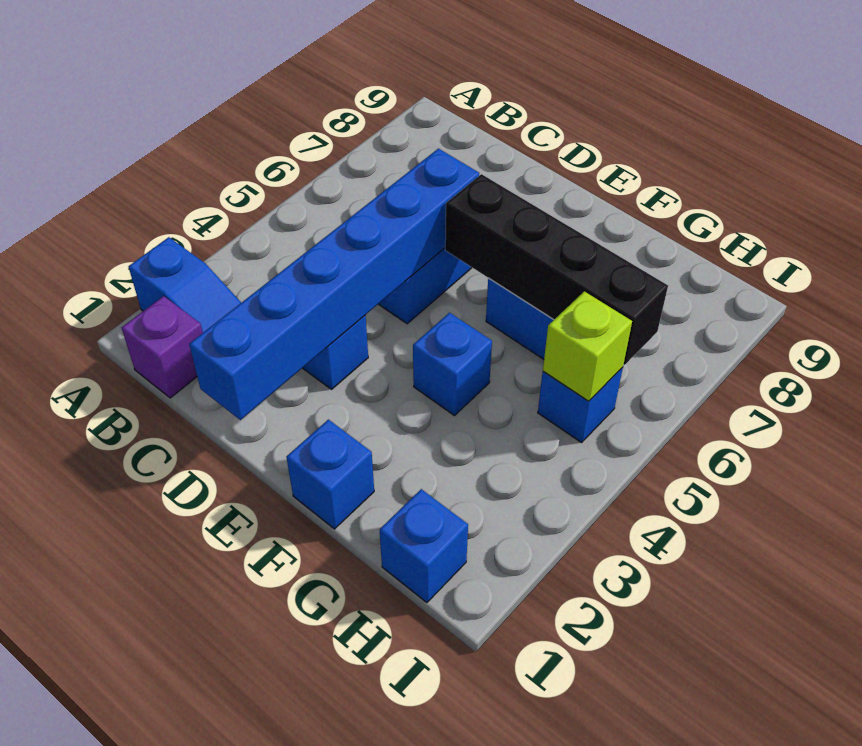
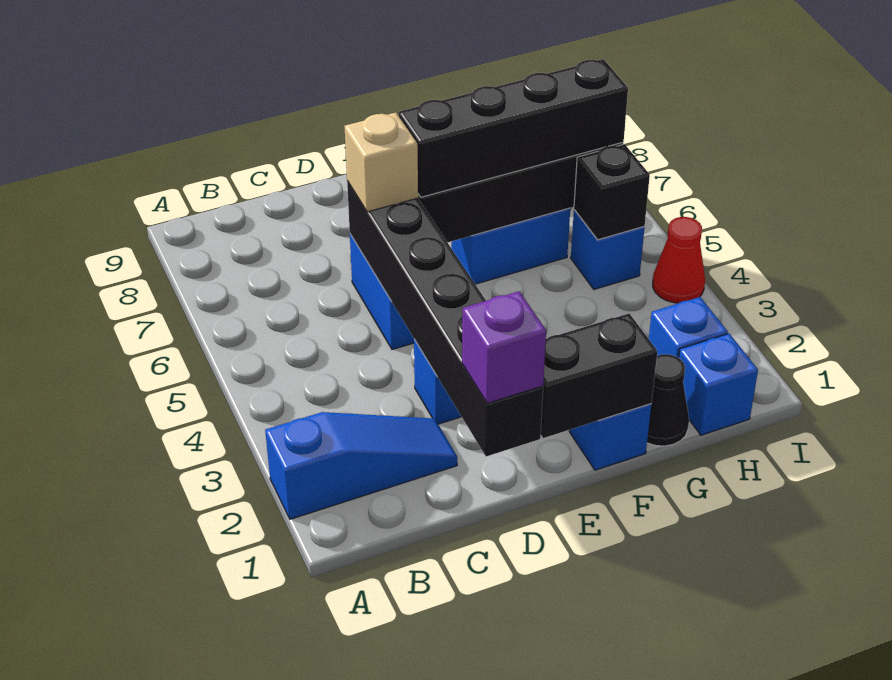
purple 1x1 brick [122,296,203,398] -> purple 1x1 brick moved to [462,291,546,403]
blue 1x6 brick [189,149,479,420] -> black 1x6 brick [347,181,543,456]
none -> tan 1x1 brick [344,112,418,212]
none -> black 1x2 brick [541,314,657,438]
none -> black 1x4 brick [399,59,628,197]
blue 1x1 brick [413,313,492,416] -> blue 1x1 brick moved to [649,297,728,358]
none -> black 1x1 cone [647,354,689,446]
lime 1x1 brick [543,291,632,401] -> black 1x1 brick [574,144,650,240]
none -> red 1x1 cone [653,217,705,303]

